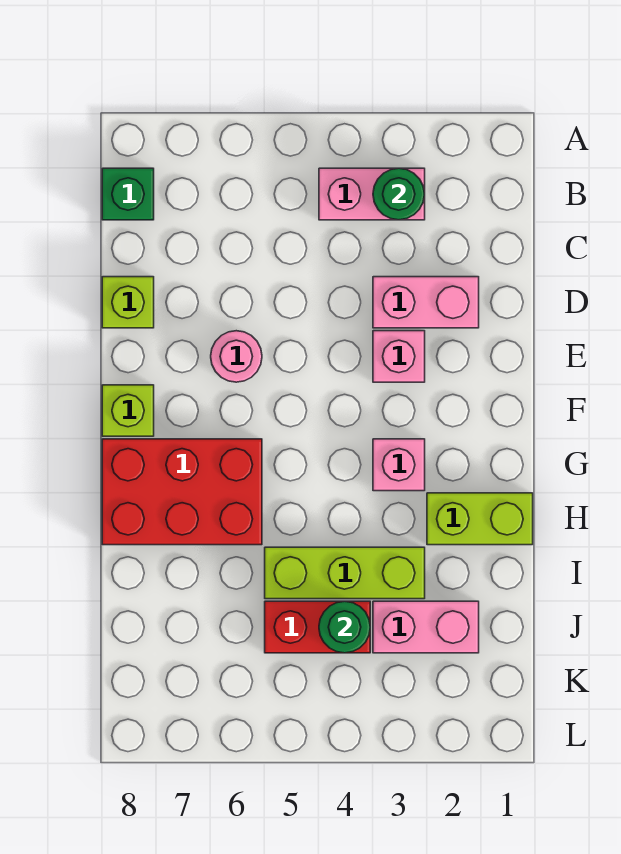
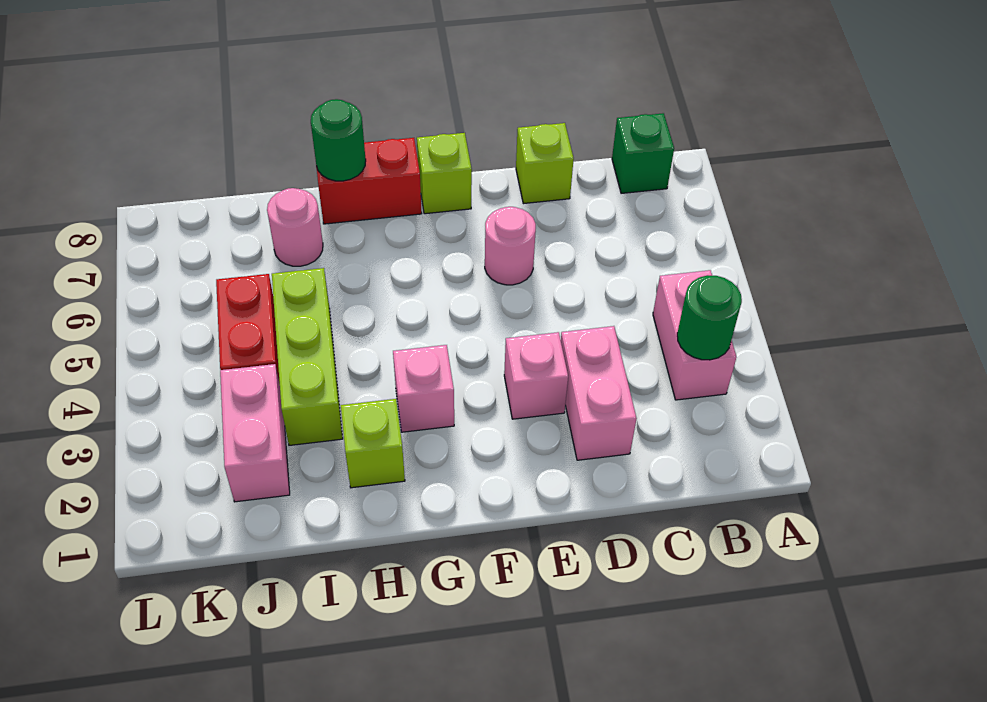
red 2x3 brick [102,439,262,545] -> red 1x2 brick [316,138,422,224]
lime 1x2 brick [427,493,533,545] -> lime 1x1 brick [341,399,405,488]
none -> pink 1x1 round brick [267,188,323,266]
green 1x1 round brick [319,601,370,653] -> green 1x1 round brick moved to [311,99,366,181]

